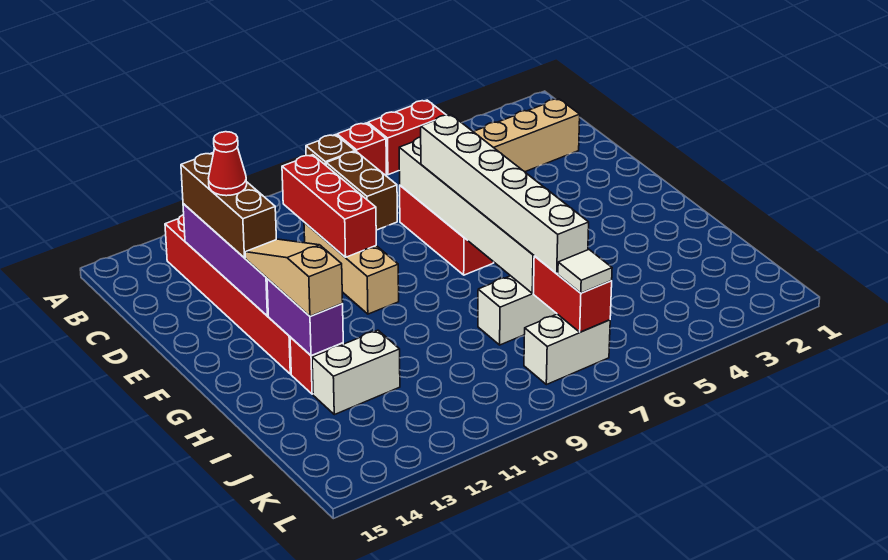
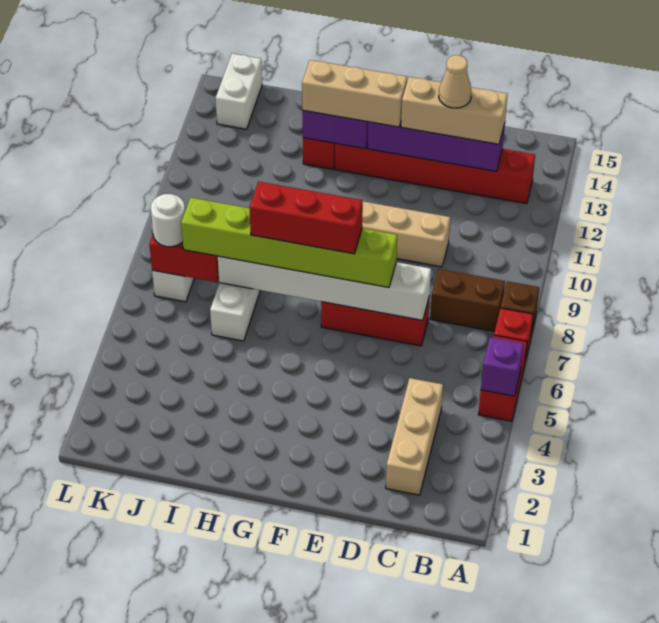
none -> purple 1x1 brick [481,337,524,396]
red 1x3 brick [282,155,376,257] -> red 1x3 brick moved to [249,182,363,254]
brown 1x3 brick [181,153,276,258] -> tan 1x3 brick [401,77,508,144]
red 1x1 cone [208,132,247,196] -> tan 1x1 cone [439,55,471,108]
white 1x6 brick [421,115,589,274] -> lime 1x6 brick [181,198,397,288]
tan 1x3 slope [245,239,343,316] -> tan 1x3 brick [302,60,407,127]
white 1x2 brick [312,330,400,415] -> white 1x2 brick moved to [216,54,262,129]
white 1x1 tile [558,250,612,293] -> white 1x1 round brick [151,194,185,247]

